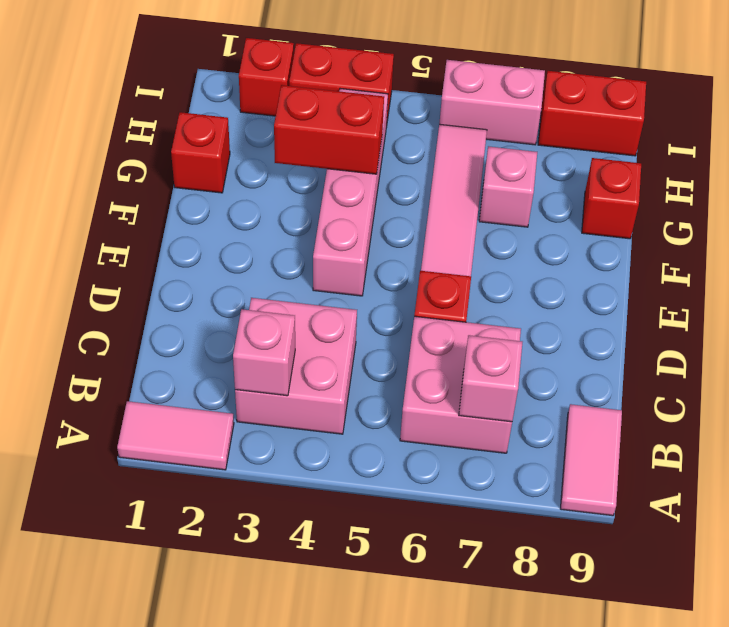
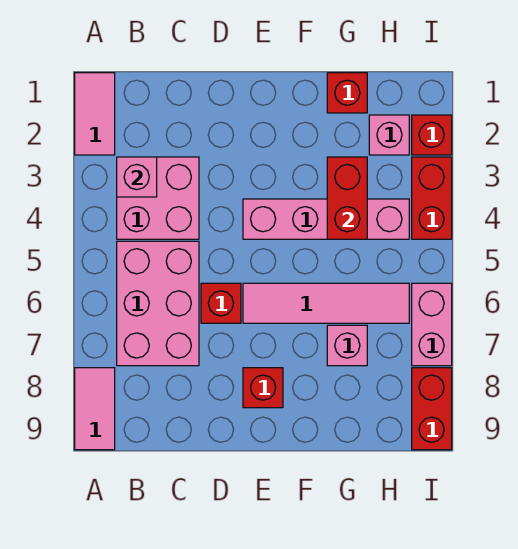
pink 1x2 tile [561,404,622,516] -> pink 1x2 tile turned to [75,368,115,450]
pink 2x2 brick [400,316,521,453] -> pink 2x3 brick [117,241,199,366]
pink 1x1 brick [459,335,522,422] -> pink 1x1 brick moved to [369,115,409,155]
red 1x1 brick [582,158,641,239] -> red 1x1 brick moved to [243,368,283,408]

